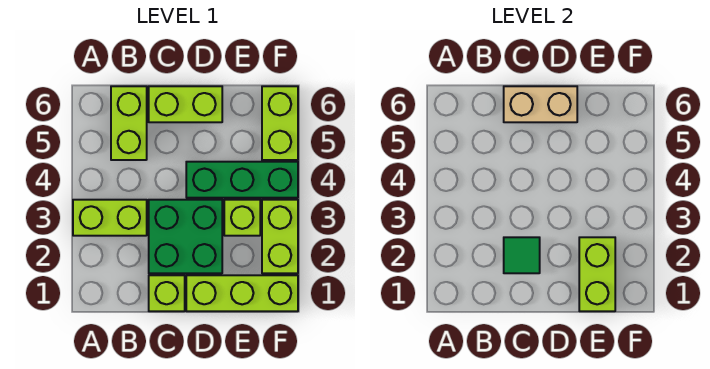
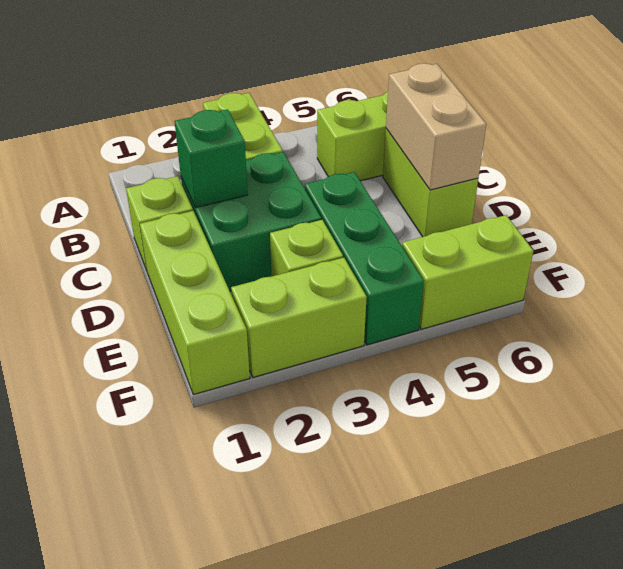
green 1x1 tile [504,237,540,273] -> green 1x1 brick [175,109,248,208]
lime 1x2 brick [579,237,615,311] -> none

